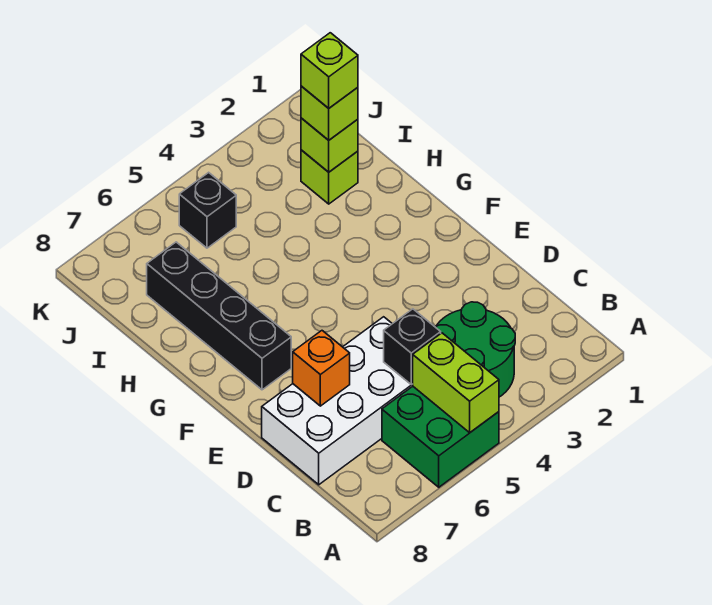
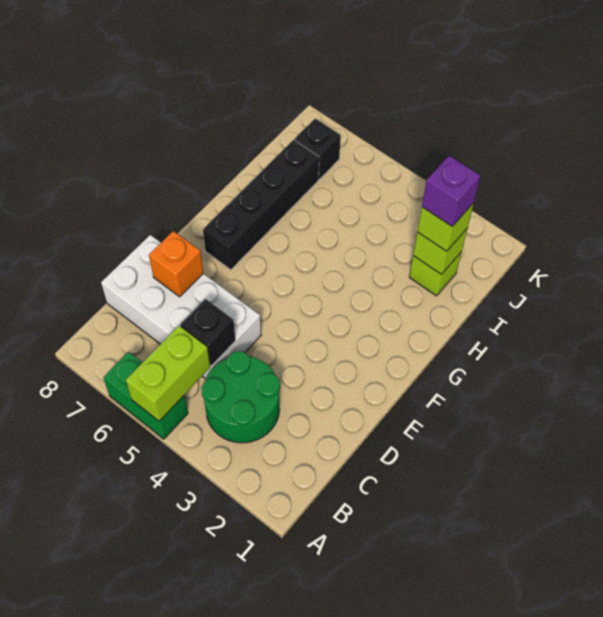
green 2x2 brick [382,386,499,487] -> green 1x2 brick [103,352,188,439]
lime 1x1 brick [301,33,358,108] -> purple 1x1 brick [422,156,481,226]
black 1x1 brick [179,172,236,248] -> black 1x1 brick moved to [294,119,341,179]

